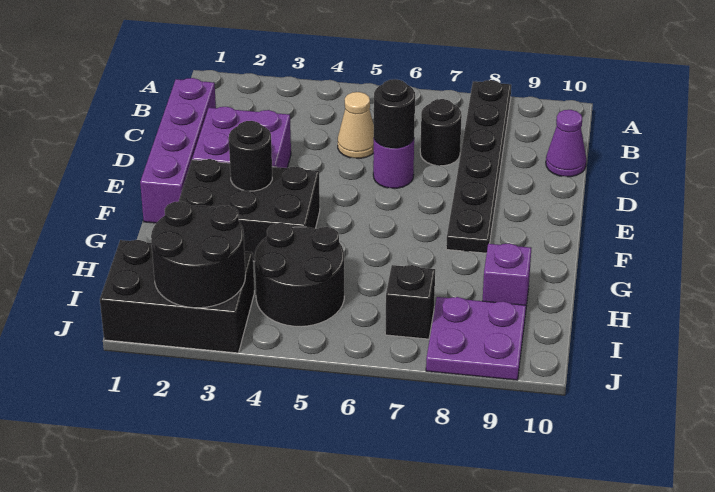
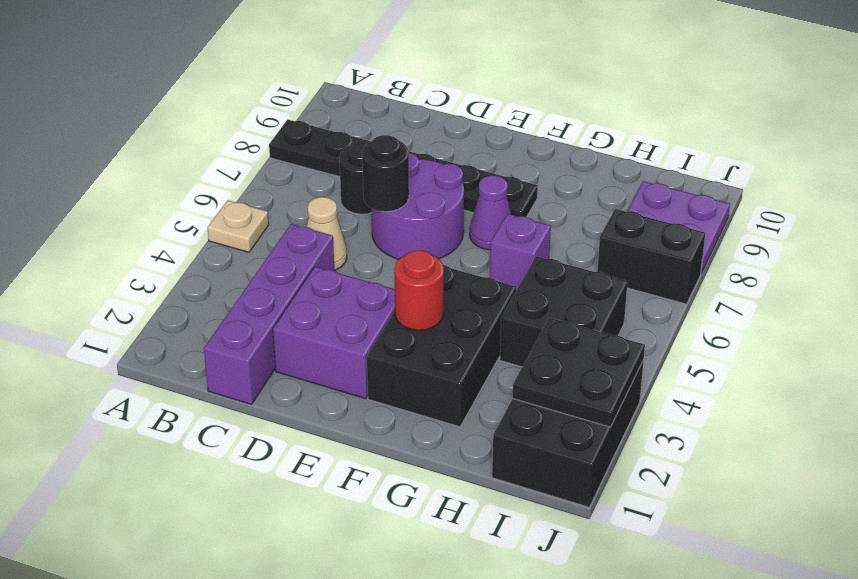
none -> tan 1x1 plate [207,200,269,252]
purple 1x4 brick [140,78,216,223] -> purple 1x4 brick turned to [204,224,334,404]
purple 1x1 cone [546,110,586,177] -> purple 1x1 cone moved to [470,175,511,250]
purple 1x1 round brick [373,139,414,188] -> purple 2x2 round brick [371,153,464,259]
black 1x1 round brick [229,121,272,191] -> red 1x1 round brick [394,250,444,330]
black 2x2 round brick [254,223,344,326] -> black 2x2 brick [500,256,628,367]
purple 1x1 brick [483,243,531,315] -> purple 1x1 brick moved to [490,214,551,290]
black 2x2 round brick [151,201,245,308] -> black 2x2 plate [513,318,645,427]
black 1x1 brick [385,265,435,339] -> black 1x2 brick [597,209,705,304]

